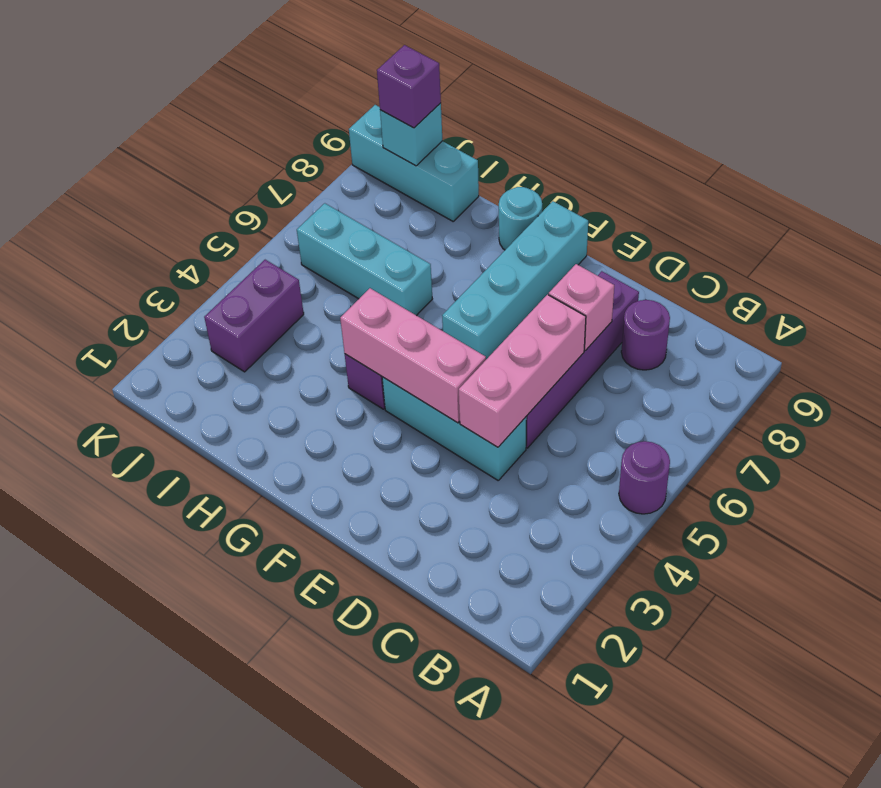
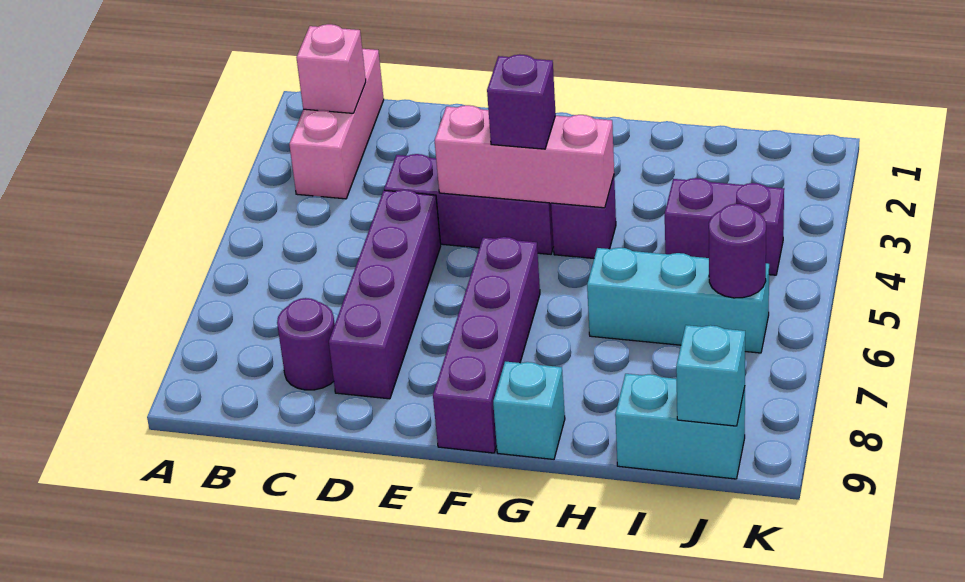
purple 1x1 round brick [619,441,670,514] -> purple 1x1 round brick moved to [709,204,766,298]
cyan 1x3 brick [382,377,526,480] -> purple 1x3 brick [384,154,553,254]
pink 1x3 brick [459,295,586,447] -> pink 1x3 brick moved to [289,49,384,199]
pink 1x1 brick [549,264,614,351] -> pink 1x1 brick moved to [296,24,366,113]
cyan 1x4 brick [442,201,588,359] -> purple 1x4 brick [433,237,540,453]
cyan 1x1 round brick [499,187,542,250] -> cyan 1x1 brick [493,361,565,459]
cyan 1x3 brick [349,105,479,221] -> cyan 1x2 brick [615,374,745,479]
purple 1x2 brick [204,260,304,372] -> purple 1x2 brick turned to [665,178,784,275]
purple 1x1 brick [377,45,441,128] -> purple 1x1 brick moved to [487,54,556,149]

